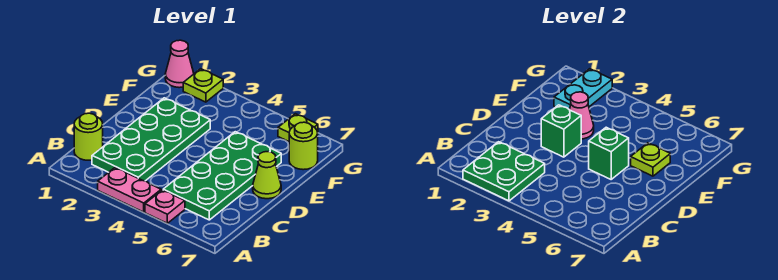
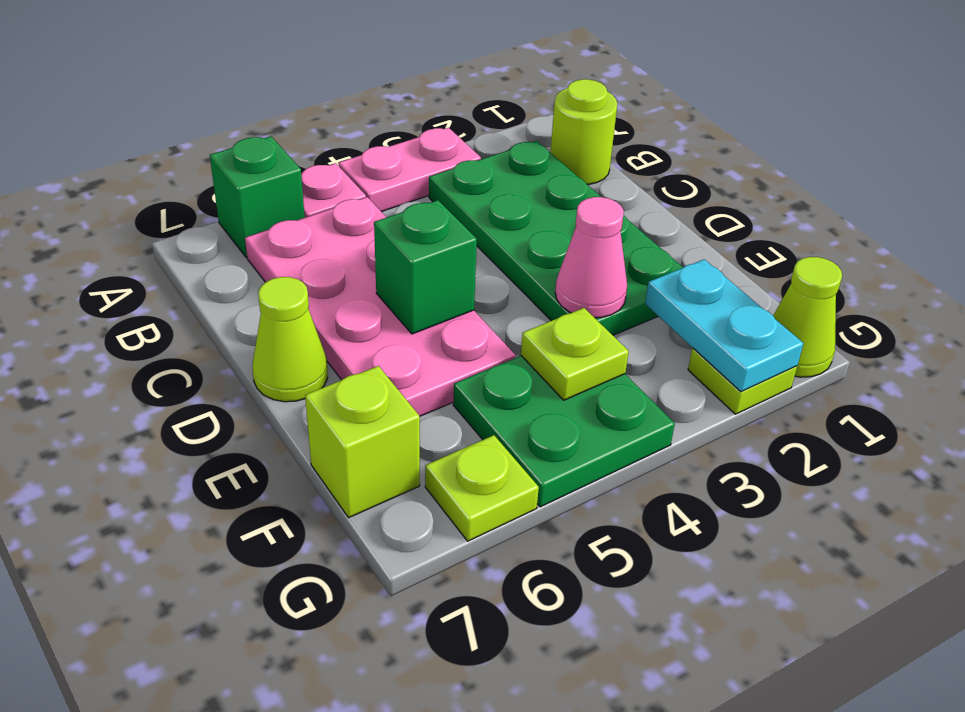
green 2x2 plate [463,142,545,201] -> green 2x2 plate moved to [453,356,675,507]
green 2x4 plate [163,132,281,220] -> pink 2x4 plate [245,197,516,416]
green 1x1 brick [541,105,581,157] -> green 1x1 brick moved to [210,137,305,257]
lime 1x1 plate [631,143,670,176] -> lime 1x1 plate moved to [521,308,629,400]
lime 1x1 round brick [289,122,318,170] -> lime 1x1 brick [305,366,420,518]
pink 1x1 cone [165,40,194,88] -> lime 1x1 cone [773,257,842,377]

